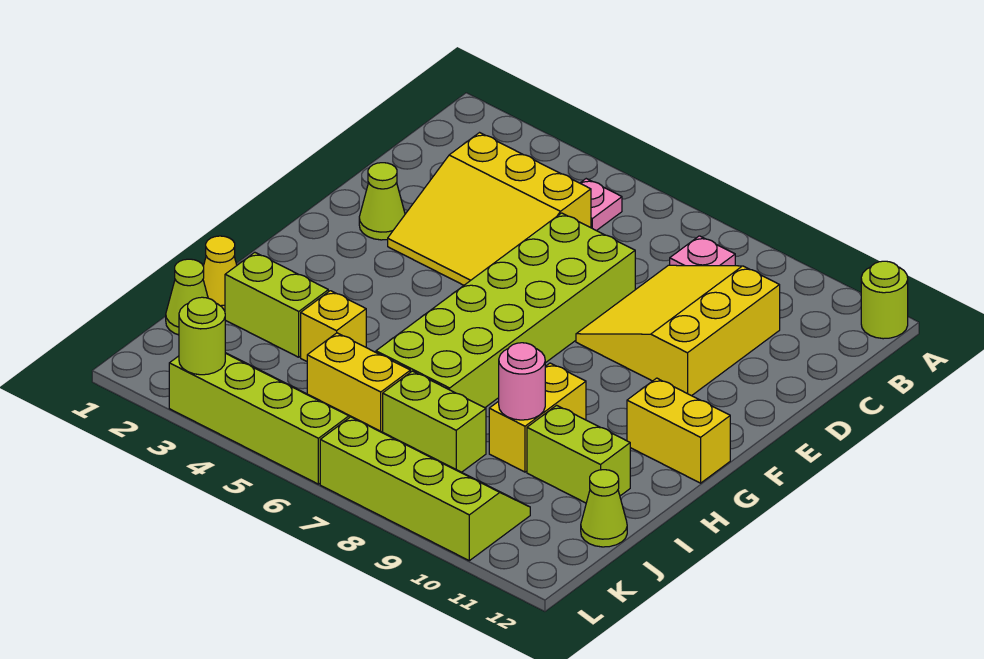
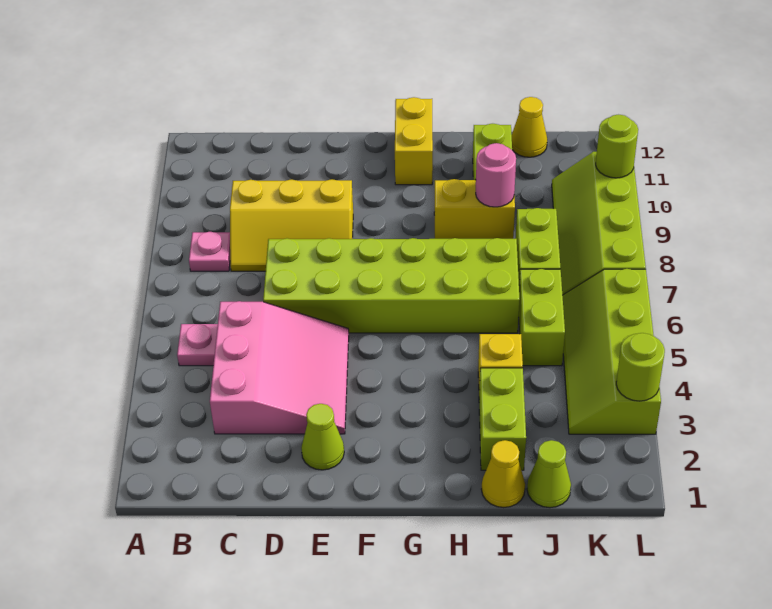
lime 1x1 round brick [861,261,908,339] -> lime 1x1 round brick moved to [596,115,638,178]
yellow 3x3 slope [388,133,591,285] -> pink 3x3 slope [210,301,349,434]
yellow 3x3 slope [576,265,780,396] -> yellow 2x3 slope [230,179,353,271]
yellow 1x2 brick [307,333,410,432] -> lime 1x2 brick [519,269,565,366]
lime 1x1 cone [581,470,627,547] -> yellow 1x1 cone [512,97,547,157]

